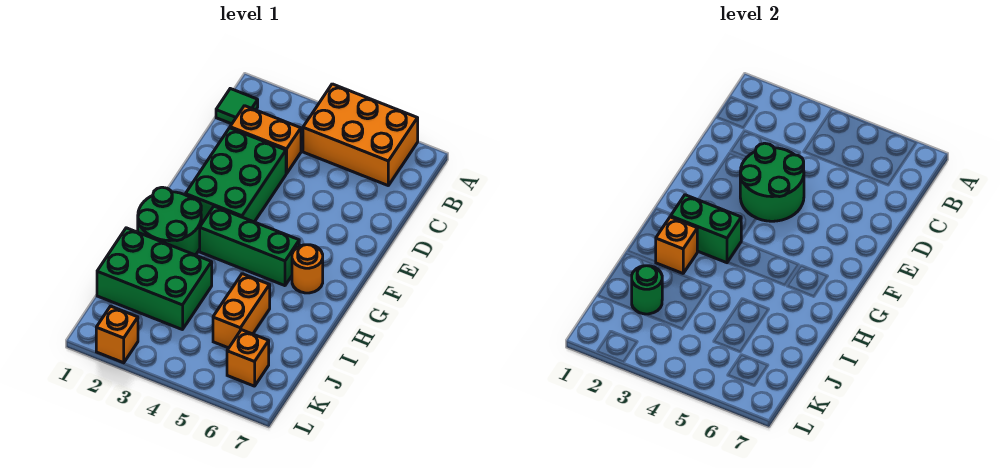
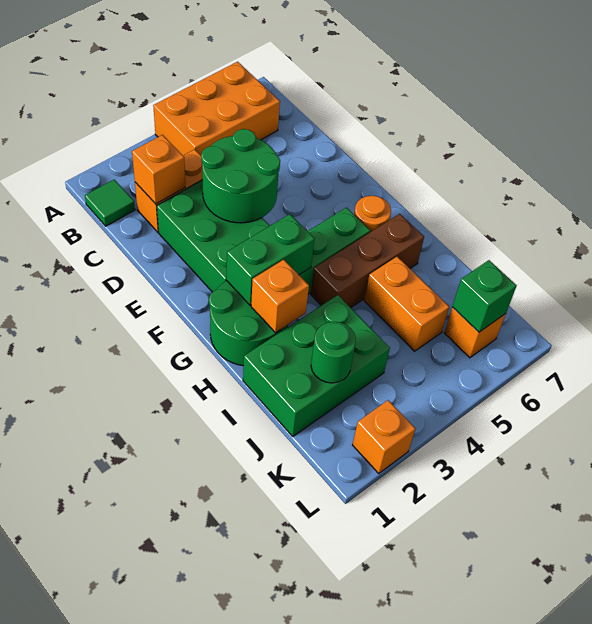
none -> orange 1x1 brick [132,135,185,204]
none -> brown 1x3 brick [311,214,424,308]
none -> green 1x1 brick [452,260,517,332]

